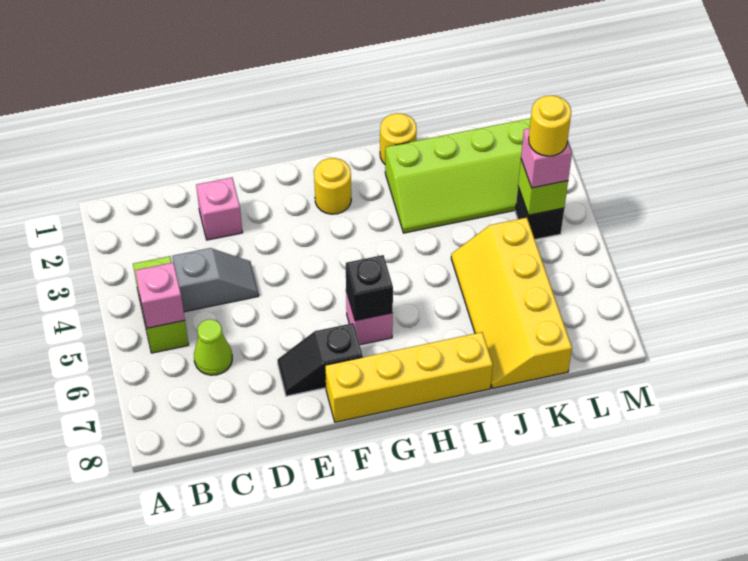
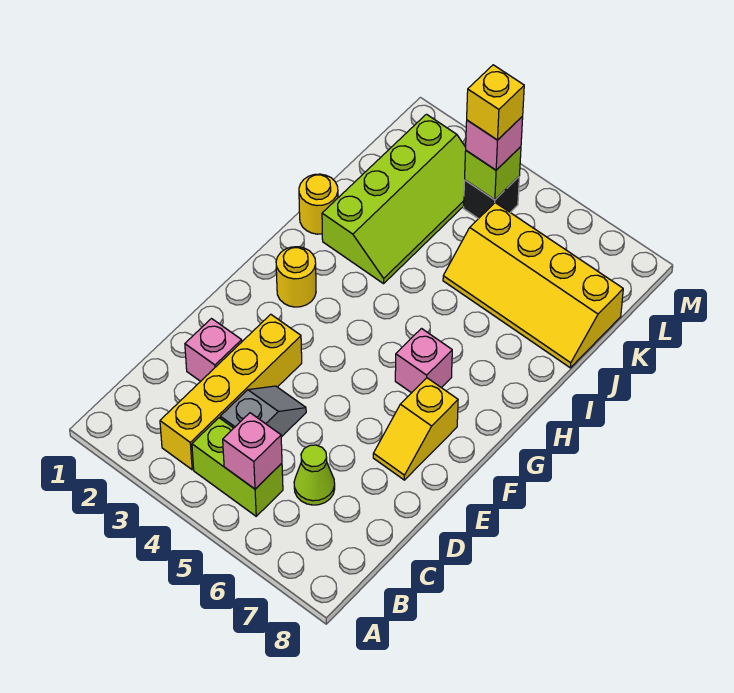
black 1x2 slope [277,323,363,396] -> yellow 1x2 slope [373,378,458,480]
yellow 1x4 brick [325,332,493,422] -> yellow 1x4 brick moved to [160,314,302,470]
black 1x1 brick [346,255,393,321] -> none
yellow 1x1 round brick [529,95,571,156] -> yellow 1x1 brick [467,65,524,140]

